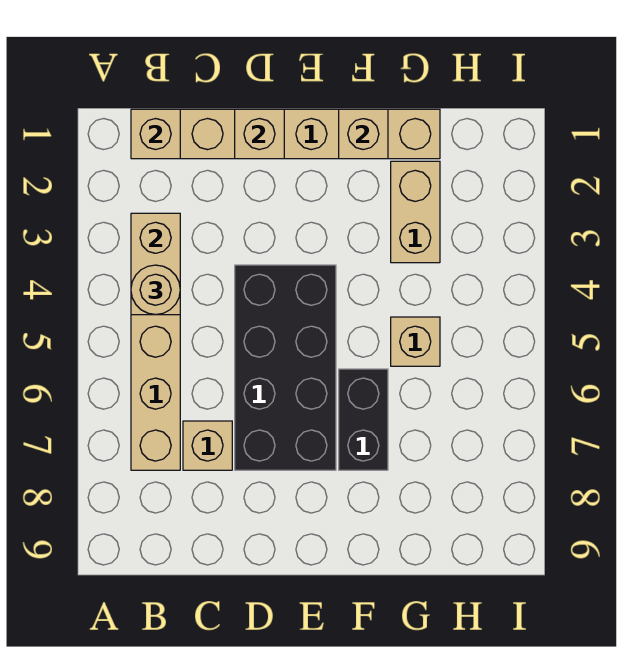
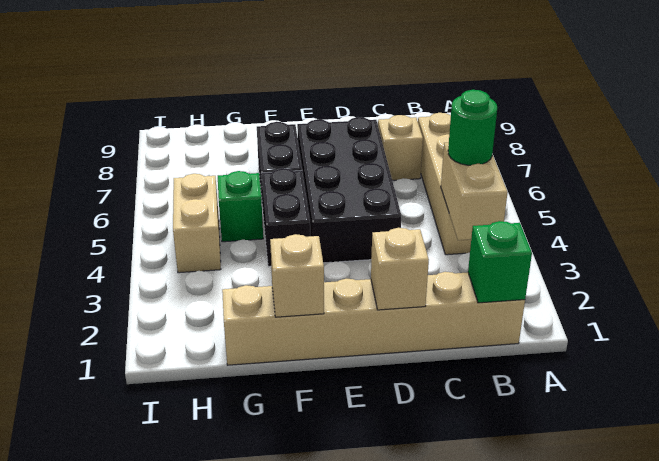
tan 1x1 brick [131,109,180,159] -> green 1x1 brick [468,221,532,303]
tan 1x1 round brick [131,265,180,315] -> green 1x1 round brick [448,90,497,165]
none -> black 1x2 brick [261,168,310,267]
tan 1x2 brick [391,161,440,263] -> tan 1x2 brick moved to [173,174,221,273]
tan 1x1 brick [391,317,440,366] -> green 1x1 brick [218,171,263,242]

